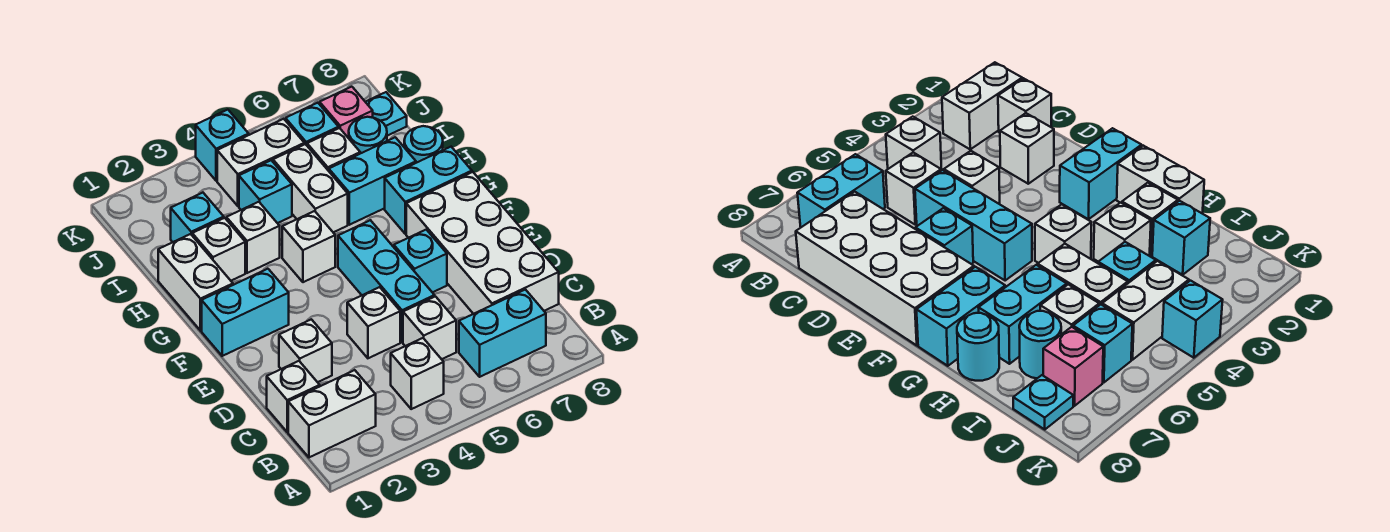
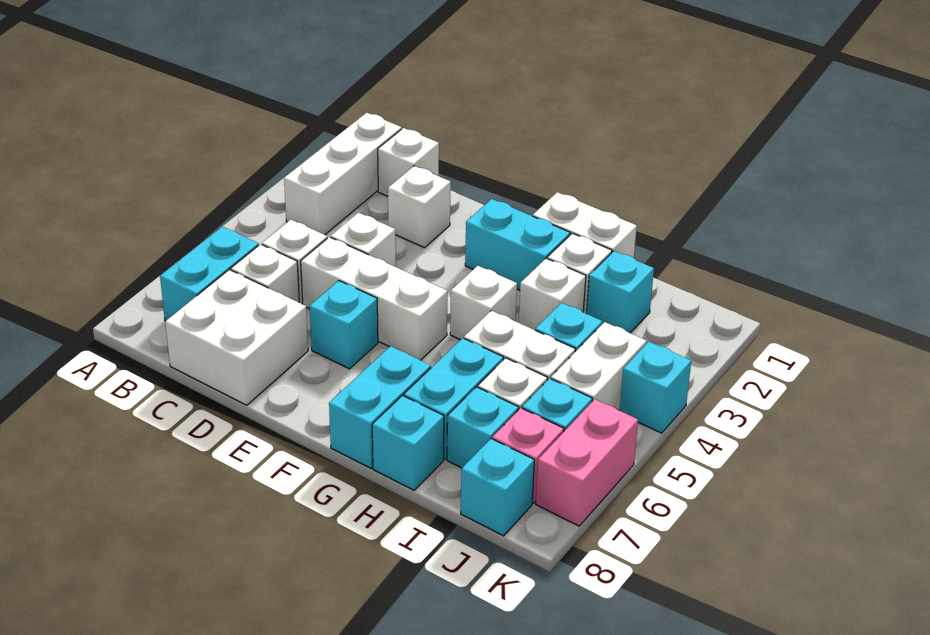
white 1x2 brick [288,370,376,457] -> white 1x3 brick [284,113,402,235]
white 1x1 brick [391,338,444,409] -> white 1x1 brick moved to [231,244,299,302]
white 2x4 brick [406,172,559,314] -> white 2x2 brick [165,270,308,405]
cyan 1x3 brick [338,220,435,342] -> white 1x3 brick [301,237,448,360]
cyan 1x2 brick [202,269,289,356] -> cyan 1x2 brick turned to [465,199,570,290]
cyan 1x1 round brick [404,126,443,163] -> cyan 1x1 brick [372,396,444,490]
cyan 1x1 round brick [349,117,387,153] -> cyan 1x1 brick [447,387,519,468]
cyan 1x1 plate [366,92,407,136] -> cyan 1x1 brick [461,439,534,536]
none -> pink 1x2 brick [536,399,638,526]

